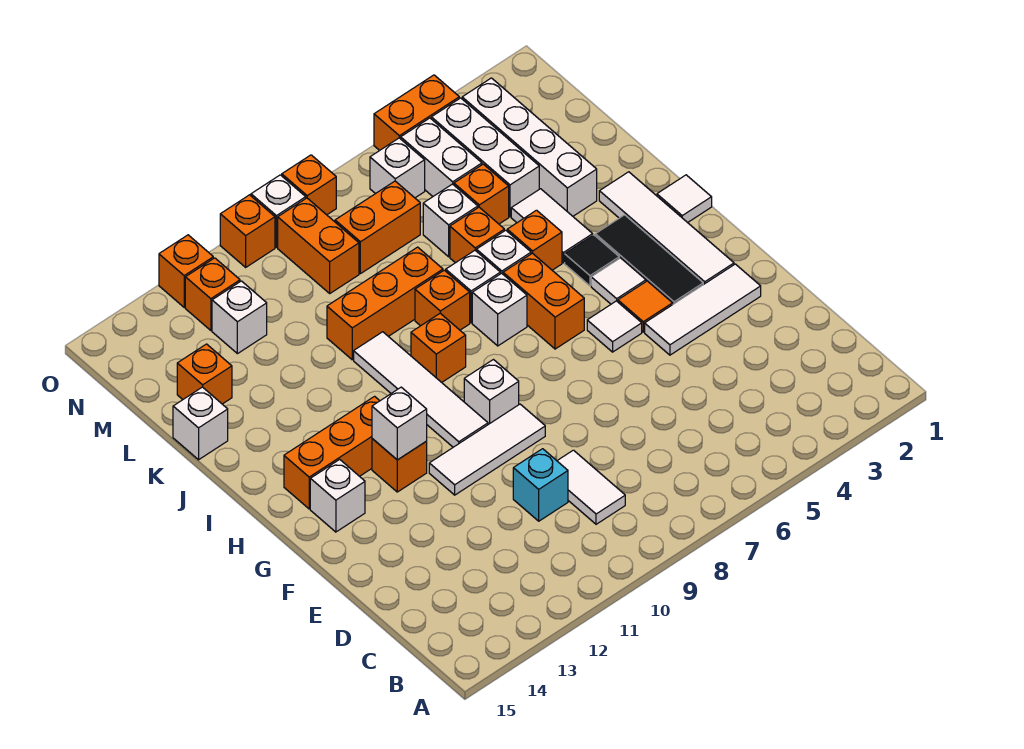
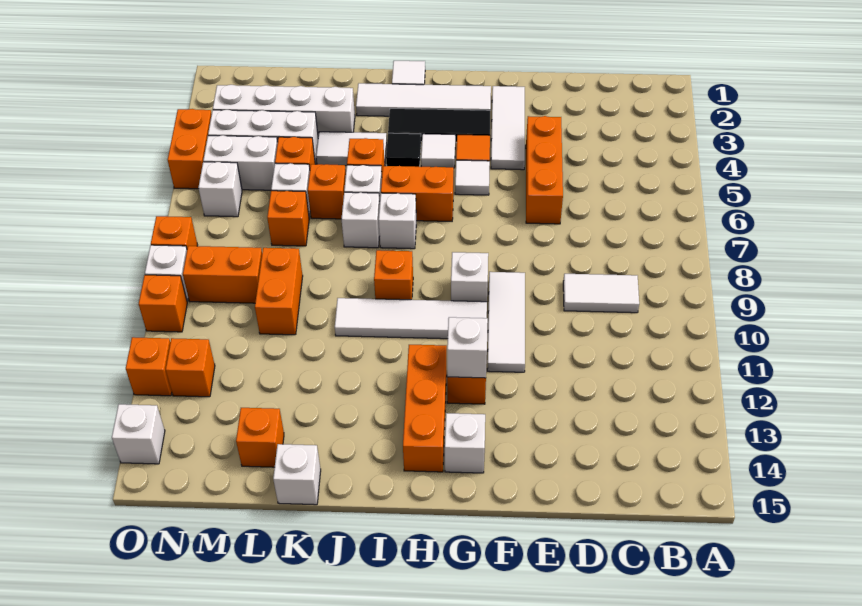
cyan 1x1 brick [513,449,568,521] -> none
orange 1x1 brick [415,270,470,330] -> orange 1x1 brick moved to [267,191,309,246]
orange 1x3 brick [327,247,443,360] -> orange 1x3 brick moved to [526,116,563,224]
orange 1x2 brick [335,181,420,274] -> orange 1x2 brick moved to [255,248,303,335]
white 1x1 brick [212,281,267,354] -> white 1x1 brick moved to [112,404,165,464]

